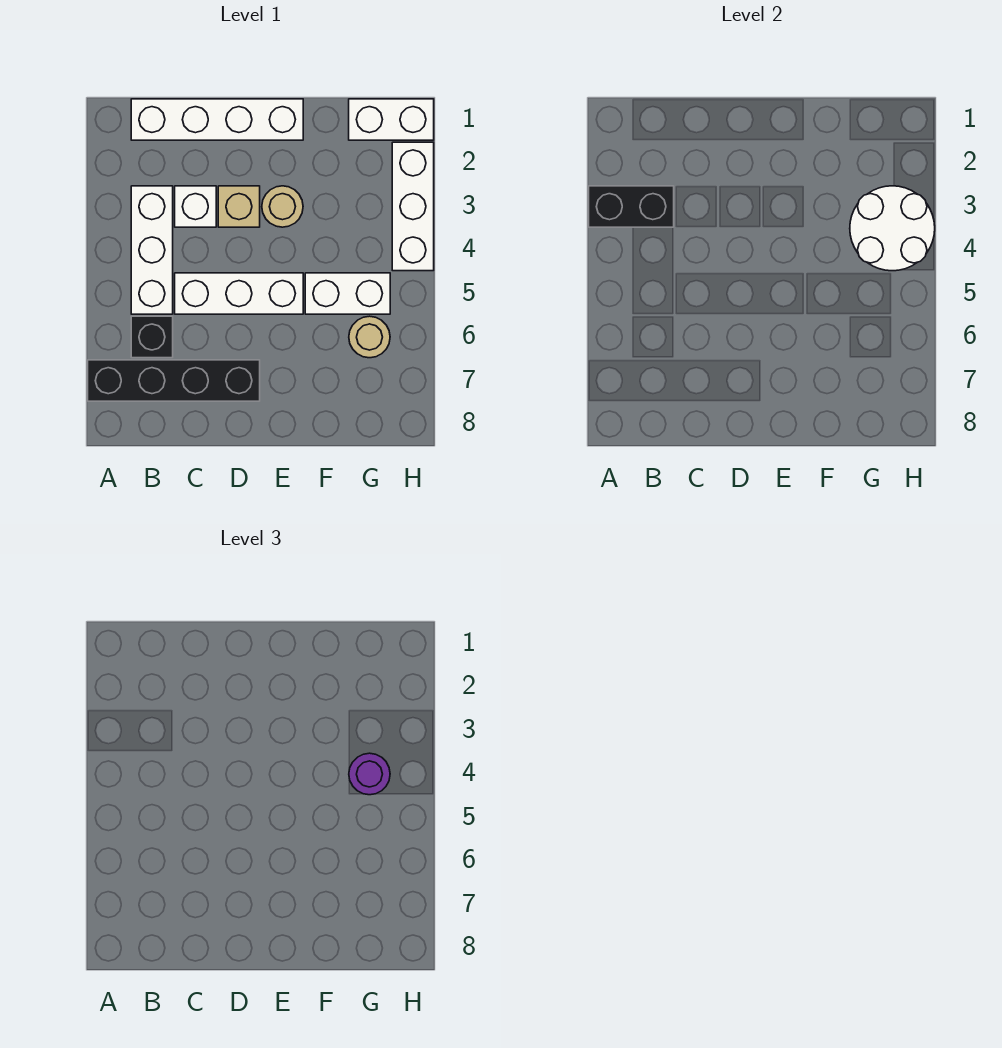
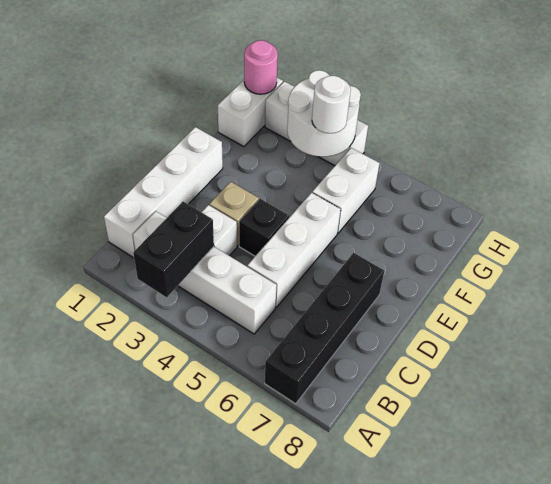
white 1x3 brick [131,186,173,314] -> white 1x4 brick [133,211,277,334]
black 1x1 brick [131,316,173,358] -> black 1x1 brick moved to [239,199,289,256]
tan 1x1 round brick [262,186,303,227] -> none
purple 1x1 round brick [349,753,390,795] -> white 1x1 round brick [312,76,351,133]
tan 1x1 round brick [349,316,390,358] -> none
none -> pink 1x1 round brick [244,40,278,94]

